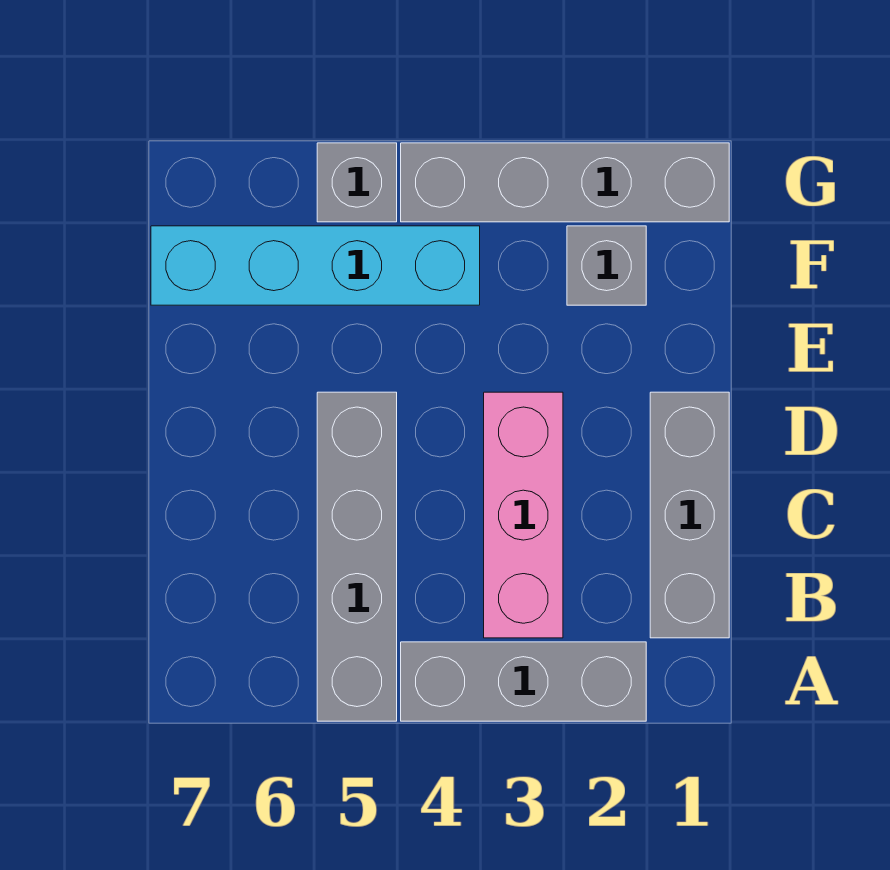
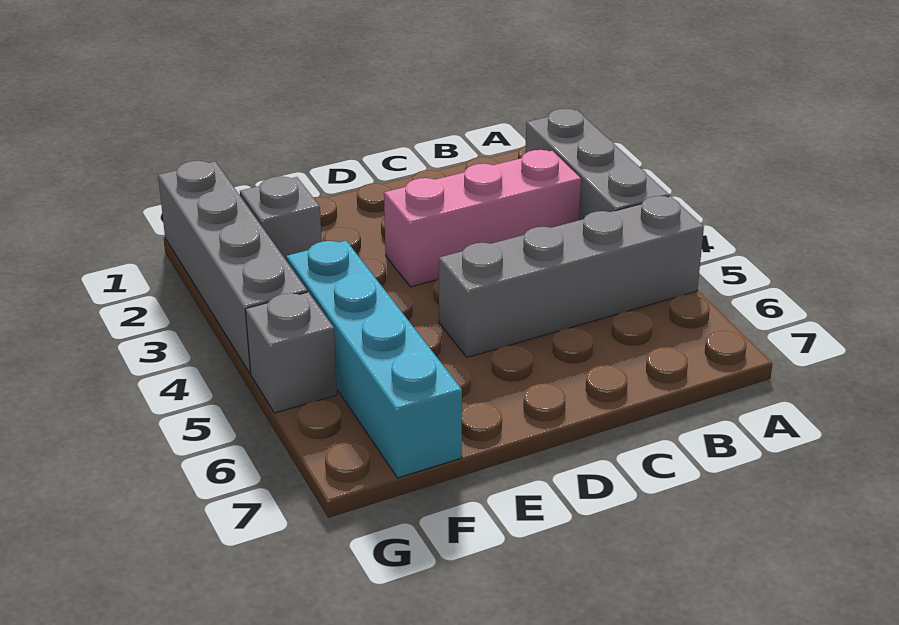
grey 1x3 brick [650,392,729,638] -> none

